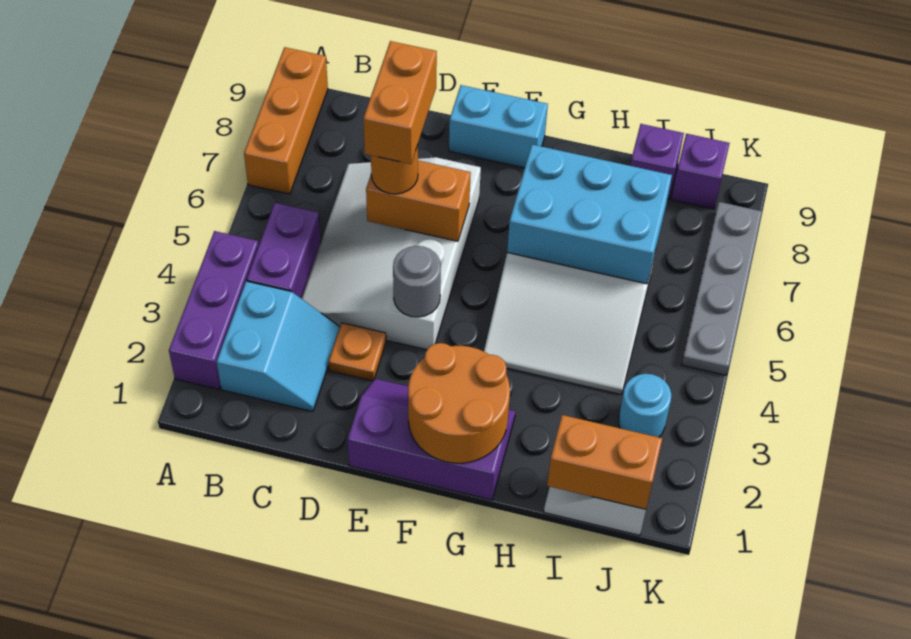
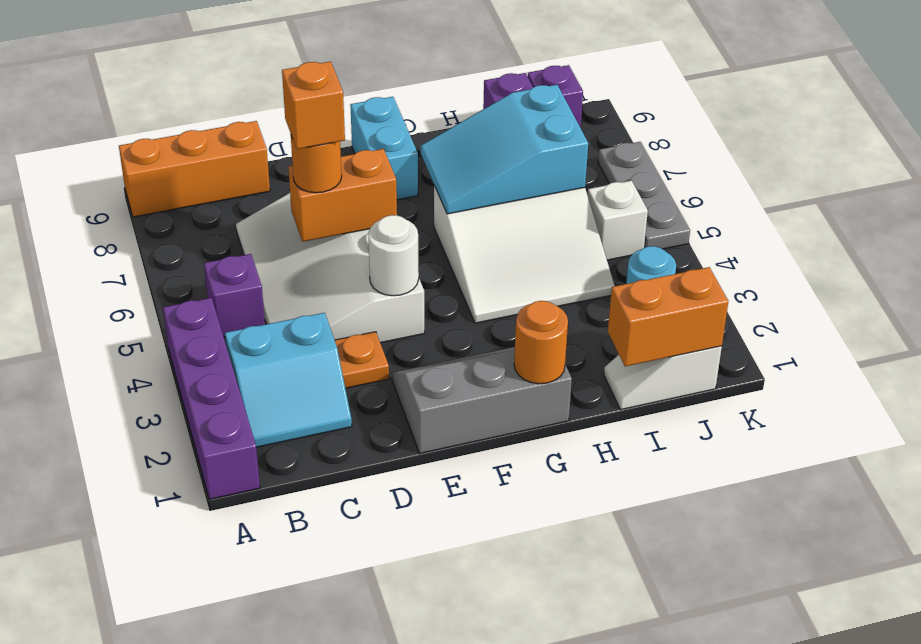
purple 1x3 brick [169,231,259,389] -> purple 1x4 brick [163,298,260,499]
orange 1x3 brick [244,47,328,194] -> orange 1x3 brick turned to [119,121,270,217]
cyan 2x2 slope [217,281,339,412] -> cyan 2x2 slope turned to [225,313,352,447]
purple 1x2 brick [247,203,321,298] -> purple 1x1 brick [204,254,265,337]
orange 1x2 brick [363,41,437,164] -> orange 1x1 brick [282,62,345,149]
purple 2x3 slope [348,379,516,500] -> grey 2x3 slope [392,347,572,453]
grey 1x1 round brick [393,246,441,317] -> white 1x1 round brick [368,215,419,296]
cyan 1x2 brick [449,85,548,168] -> cyan 1x2 brick turned to [350,97,418,200]
orange 2x2 round brick [408,343,510,463] -> orange 1x1 round brick [514,301,568,384]
cyan 2x3 brick [507,145,672,284] -> cyan 2x3 slope [421,85,588,214]
none -> white 1x1 brick [588,181,648,260]
grey 1x4 plate [681,202,762,375] -> grey 1x3 plate [598,142,690,249]

